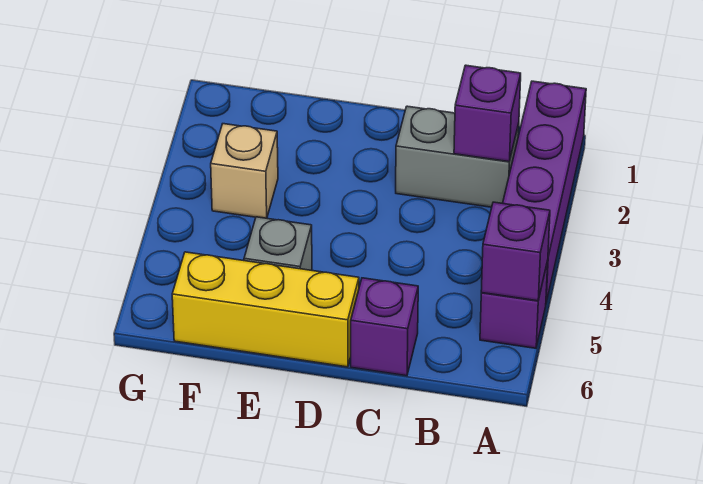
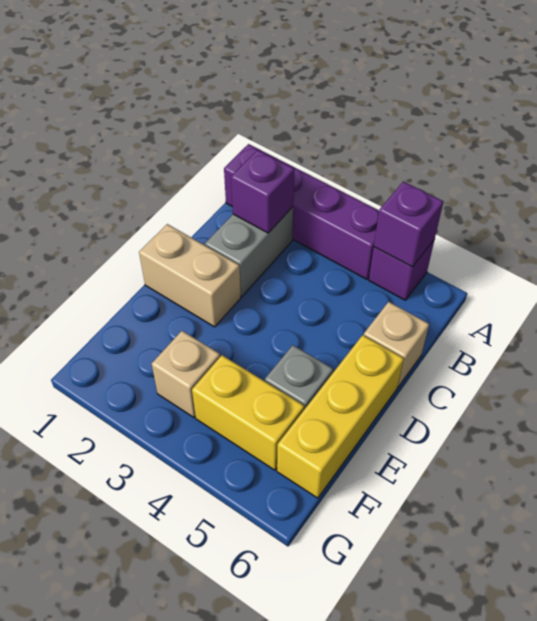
purple 1x1 brick [351,278,418,376] -> tan 1x1 brick [364,302,429,387]
none -> tan 1x2 brick [139,224,241,327]
none -> yellow 1x2 brick [192,355,304,470]

